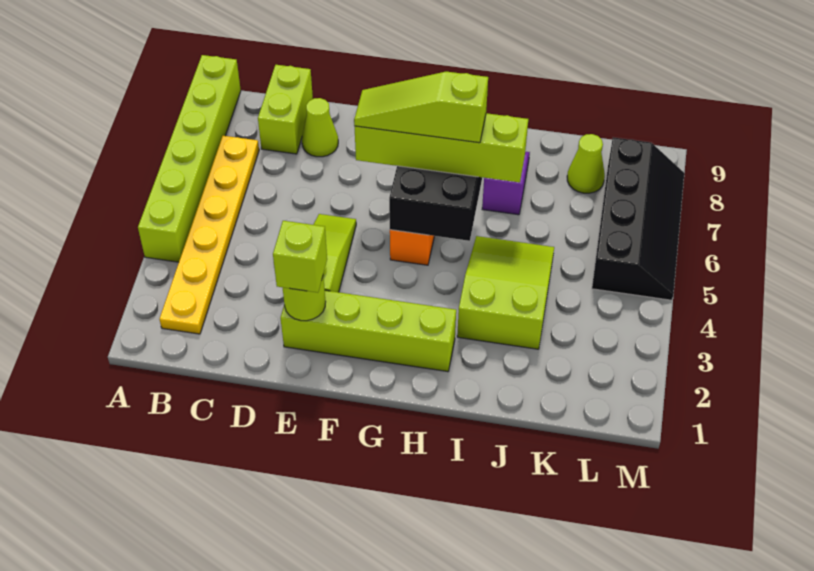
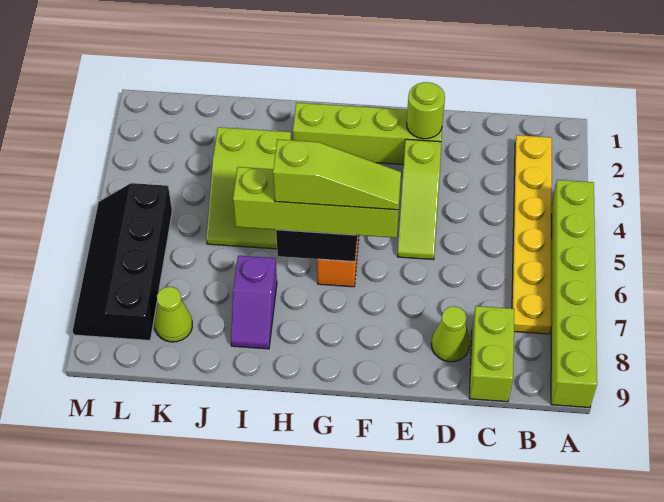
lime 1x1 brick [273,221,327,293] -> none

